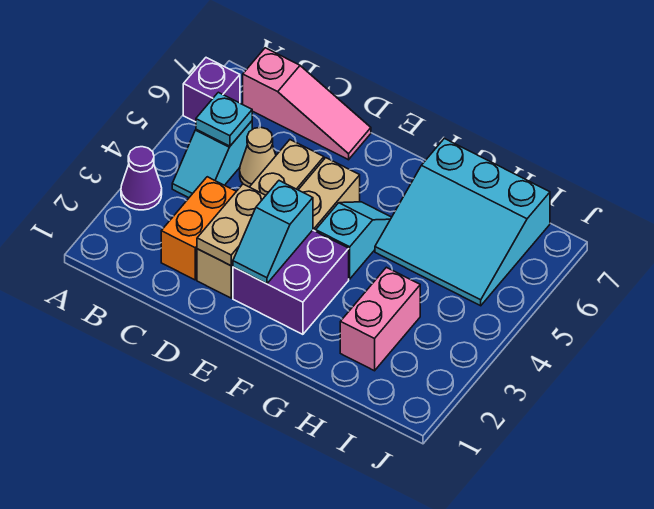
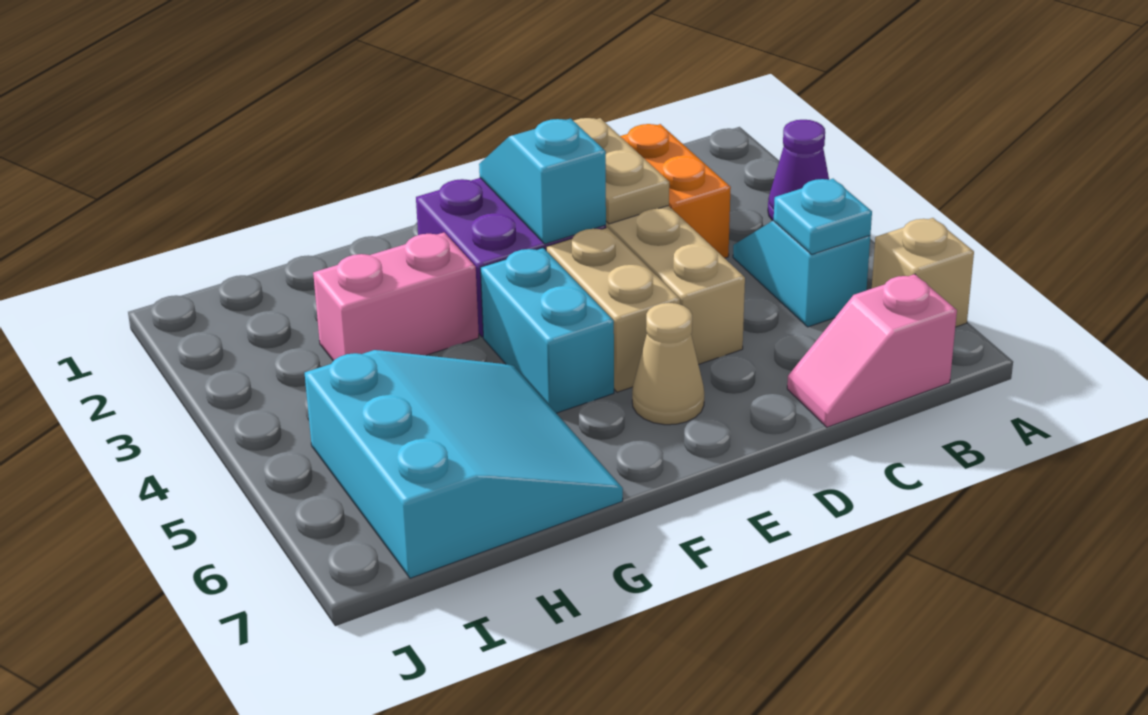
purple 1x1 brick [183,58,240,122] -> tan 1x1 brick [872,218,974,327]
pink 1x3 slope [243,48,371,160] -> pink 1x2 slope [787,274,957,427]
tan 1x1 cone [240,127,276,187] -> tan 1x1 cone moved to [632,303,704,425]
cyan 1x2 slope [316,202,392,279] -> cyan 1x2 brick [480,248,614,413]
cyan 3x3 slope [375,138,550,306] -> cyan 3x3 slope turned to [305,350,623,578]
pink 1x2 brick [340,267,420,371] -> pink 1x2 brick turned to [313,233,479,361]

